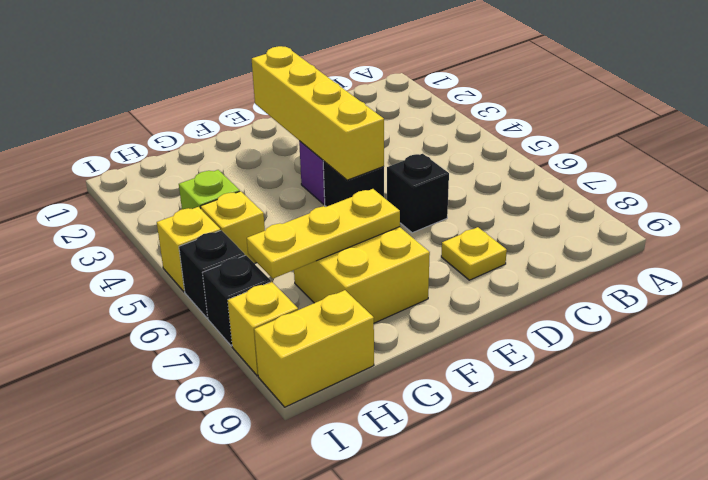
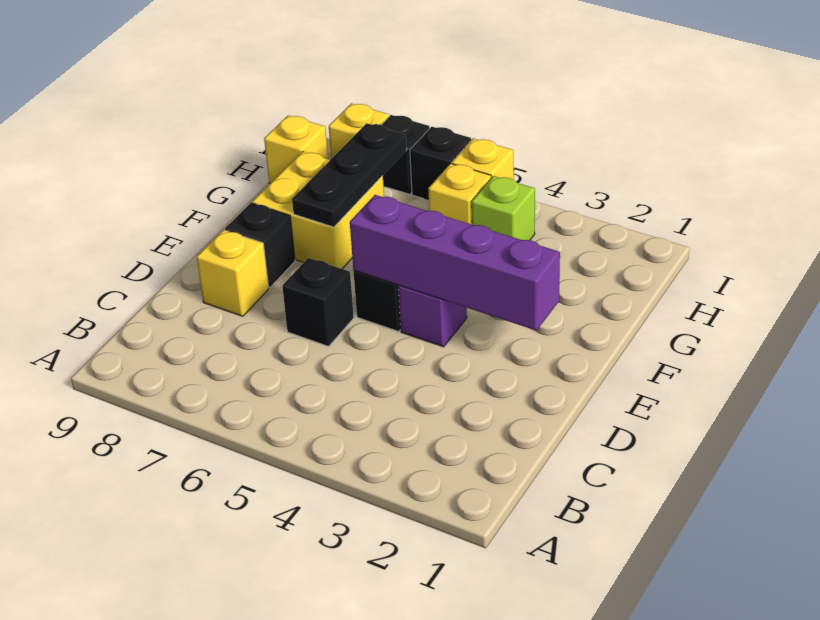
yellow 1x1 plate [441,227,507,280] -> yellow 1x1 brick [197,230,269,316]
yellow 1x4 brick [252,46,384,180] -> purple 1x4 brick [350,195,560,331]
none -> black 1x1 brick [225,203,295,288]
yellow 1x3 plate [247,189,400,278] -> black 1x3 plate [292,123,407,227]
yellow 1x2 brick [254,290,374,407] -> yellow 1x1 brick [264,116,328,183]

